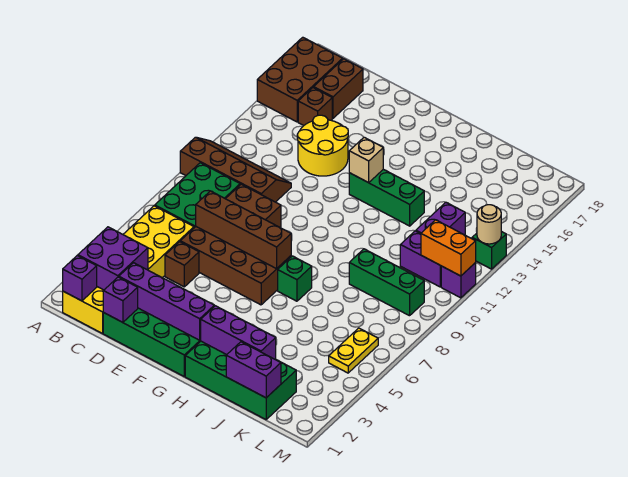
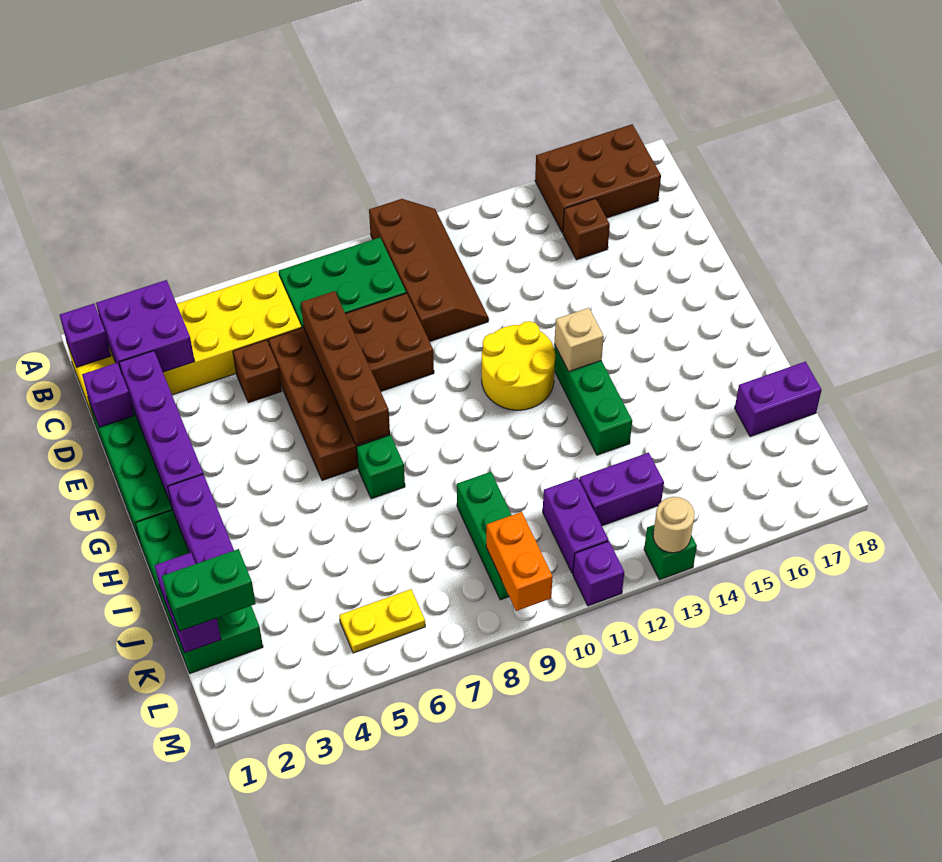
brown 1x2 brick [314,59,363,118] -> none
yellow 2x2 round brick [297,115,348,176] -> yellow 2x2 round brick moved to [482,321,555,410]
none -> purple 1x2 brick [735,362,821,437]
none -> green 1x2 brick [162,549,256,631]
orange 1x2 brick [421,220,476,276] -> orange 1x2 brick moved to [486,512,553,611]

